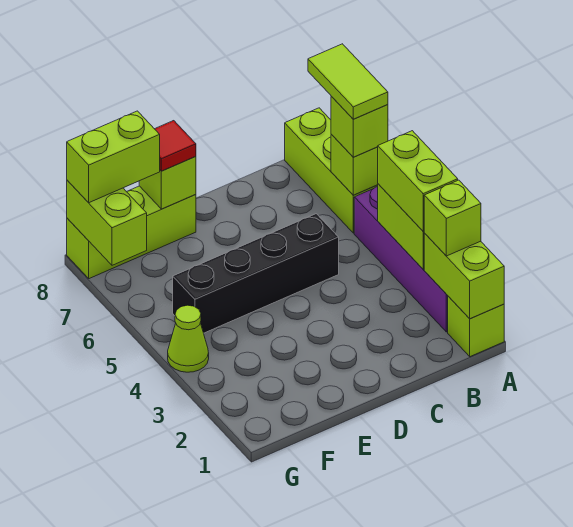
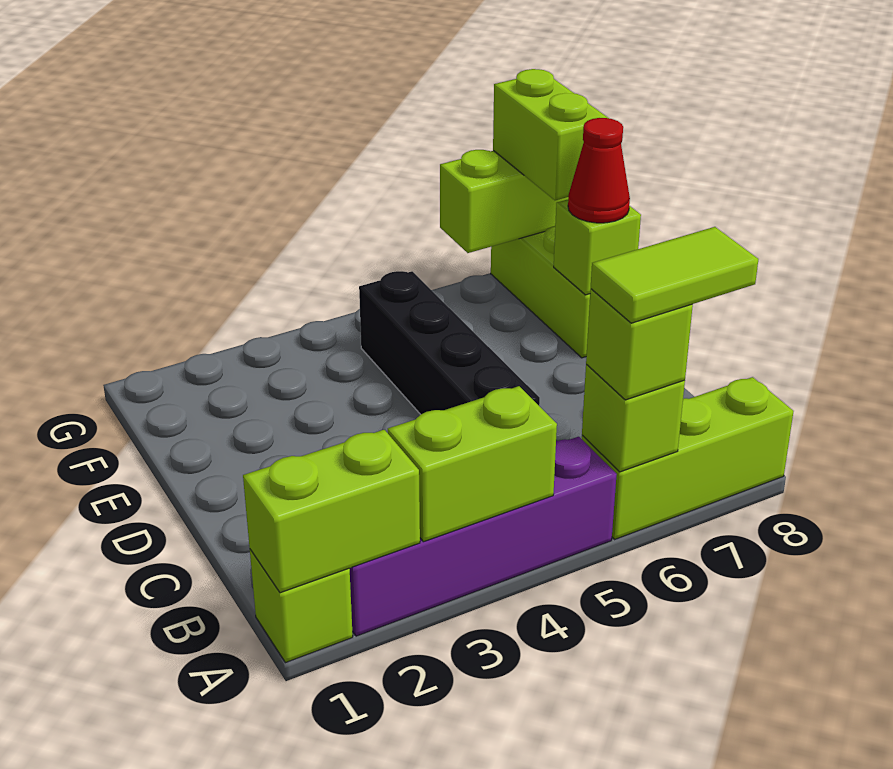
lime 1x1 brick [424,180,481,256] -> none
lime 1x2 brick [378,131,458,231] -> none
red 1x1 tile [155,121,196,171] -> red 1x1 cone [568,118,630,223]
lime 1x1 cone [168,305,209,372] -> none

